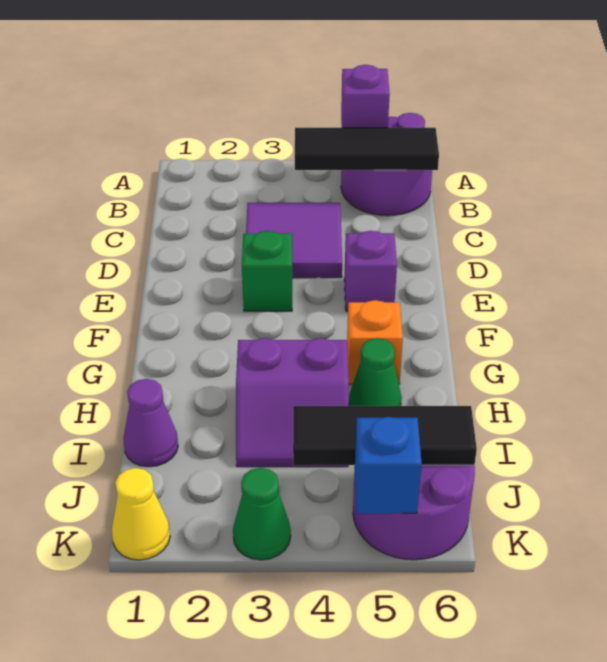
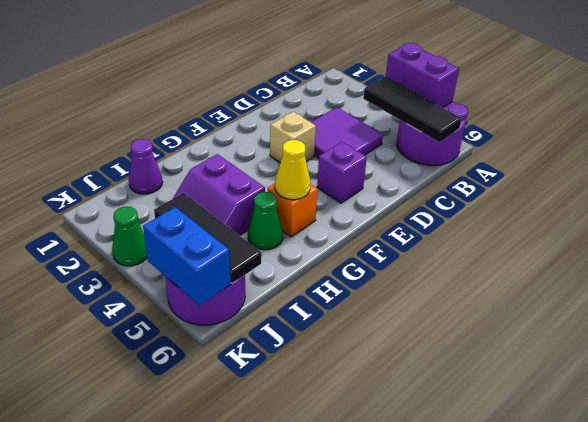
purple 1x1 brick [341,65,390,128] -> purple 1x2 brick [386,43,459,108]
green 1x1 brick [242,231,292,311] -> tan 1x1 brick [270,112,316,162]
yellow 1x1 cone [112,468,170,560] -> yellow 1x1 cone moved to [275,140,310,200]
blue 1x1 brick [355,417,422,514] -> blue 1x2 brick [143,207,231,305]

